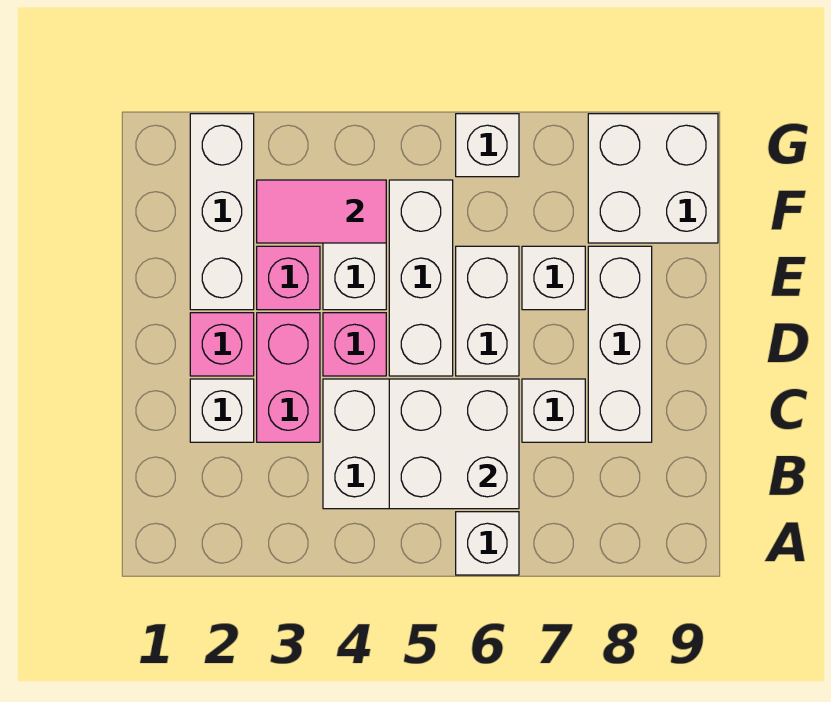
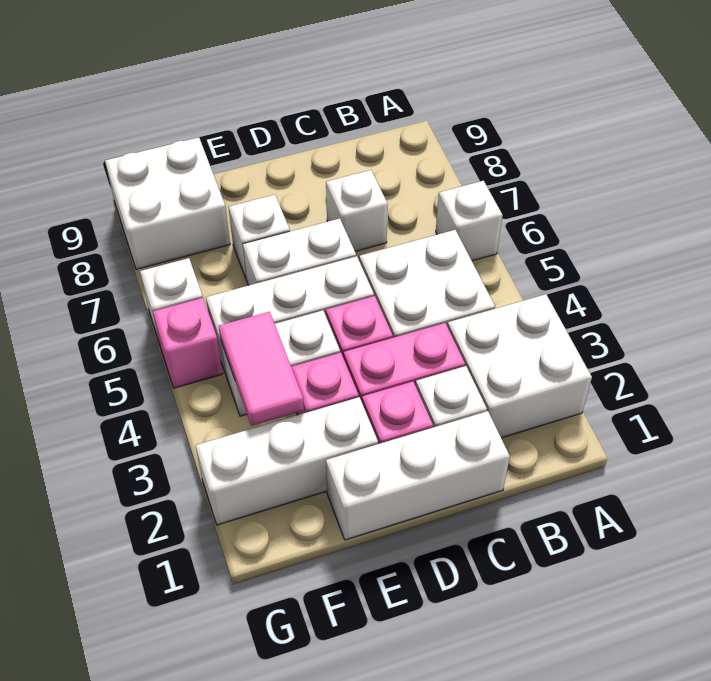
white 2x2 brick [389,379,519,509] -> white 2x2 brick moved to [447,294,592,438]
white 1x3 brick [588,246,652,442] -> white 1x3 brick moved to [326,411,510,540]
none -> pink 1x1 brick [153,298,223,388]

